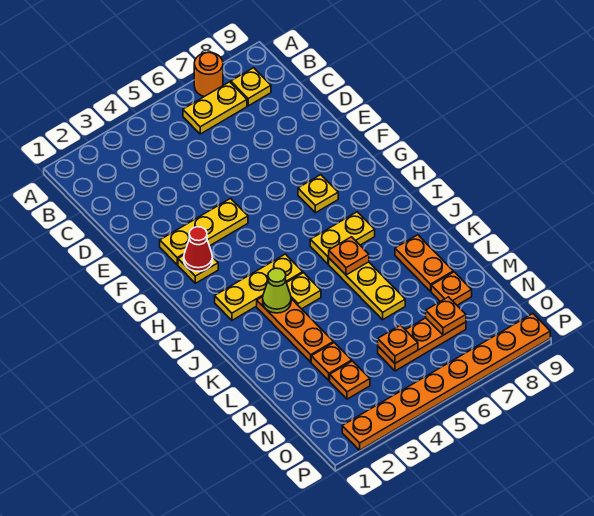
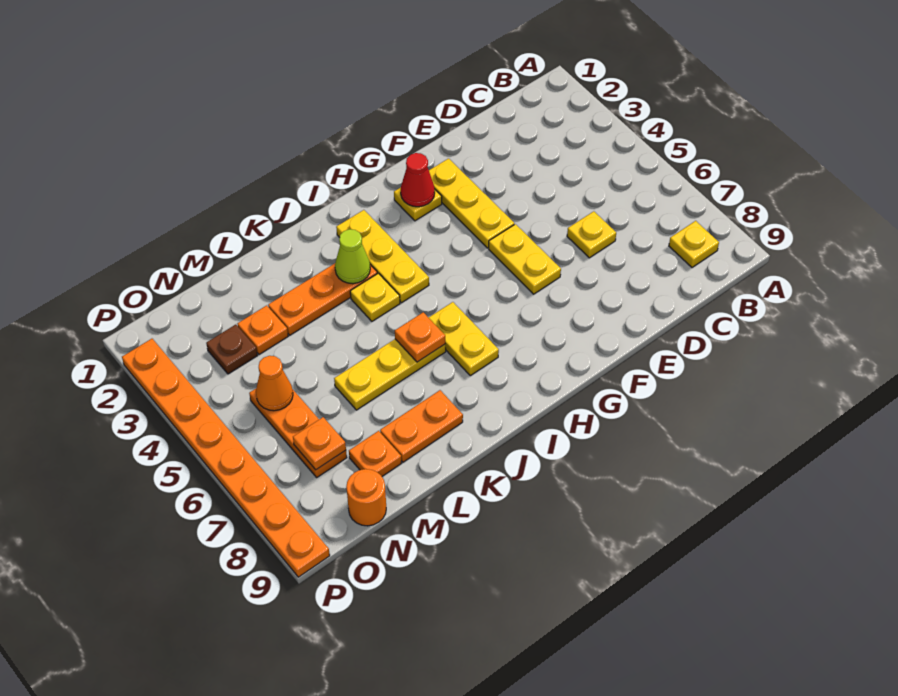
orange 1x1 round brick [194,52,223,97] -> orange 1x1 round brick moved to [346,469,386,526]
yellow 1x2 plate [183,82,247,134] -> yellow 1x2 plate moved to [489,224,561,294]
yellow 1x1 plate [298,175,338,213] -> yellow 1x1 plate moved to [567,211,616,258]
orange 1x1 plate [330,361,370,399] -> brown 1x1 plate [206,325,258,374]
orange 1x1 plate [378,325,418,363] -> orange 1x1 cone [256,356,293,411]

